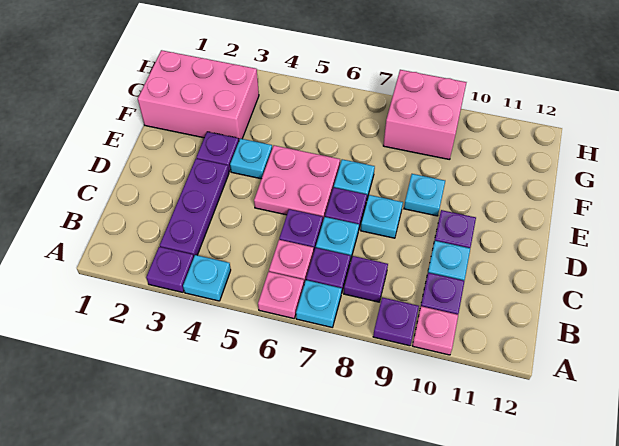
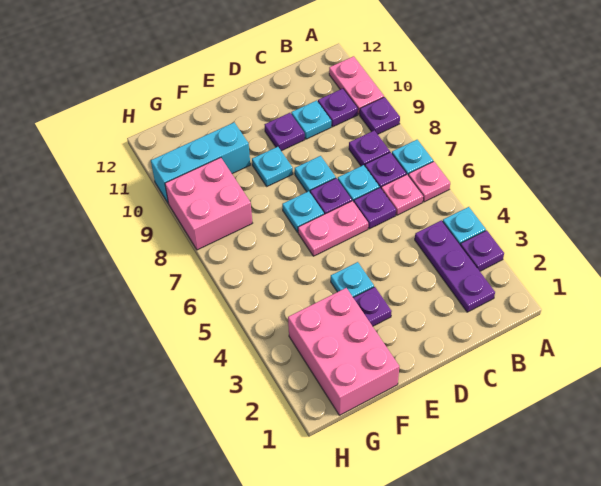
pink 1x1 plate [412,306,458,355] -> pink 1x2 plate [329,56,384,114]
purple 1x3 plate [160,159,229,256] -> purple 1x3 plate turned to [415,220,495,312]
pink 2x2 plate [254,145,340,220] -> pink 1x2 plate [298,201,368,256]
none -> cyan 1x3 brick [151,123,250,203]

